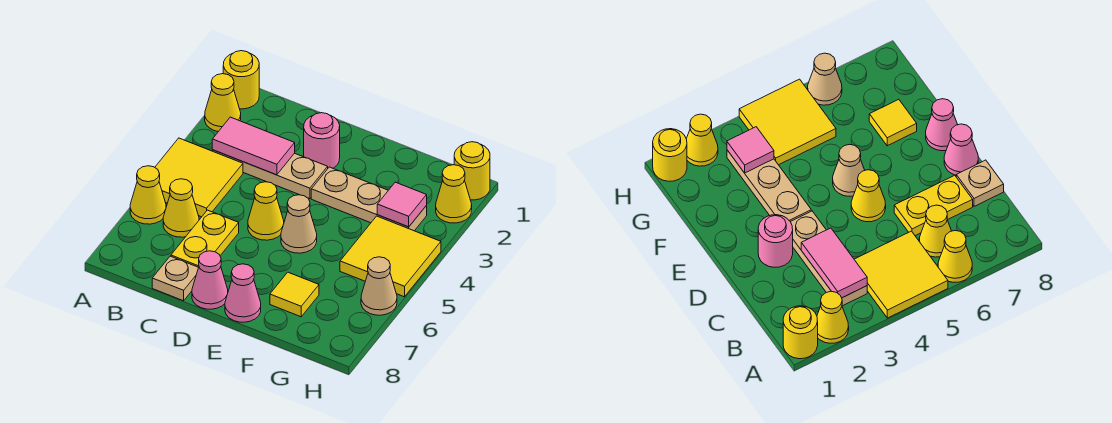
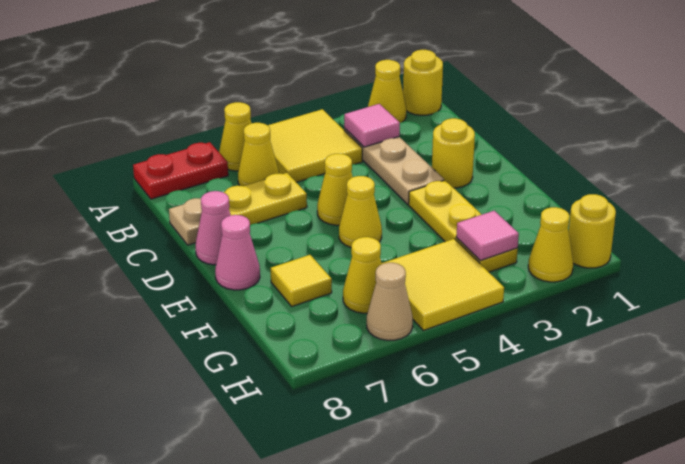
none -> red 1x2 plate [133,142,228,199]
pink 1x2 tile [212,117,295,175] -> pink 1x1 tile [344,104,400,147]
pink 1x1 round brick [304,113,340,168] -> yellow 1x1 round brick [432,118,475,188]
tan 1x3 plate [311,167,427,231] -> yellow 1x3 plate [409,180,518,272]
tan 1x1 cone [281,195,317,253] -> yellow 1x1 cone [339,176,382,247]
none -> yellow 1x1 cone [343,237,382,313]

